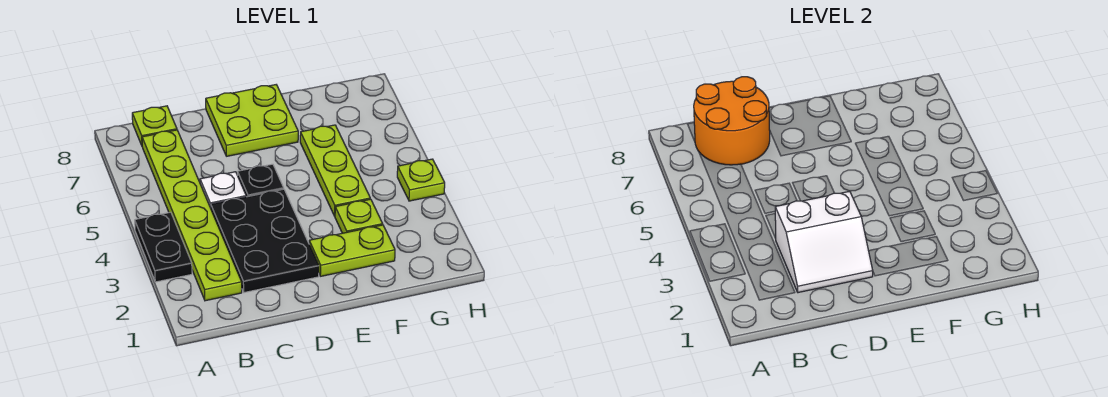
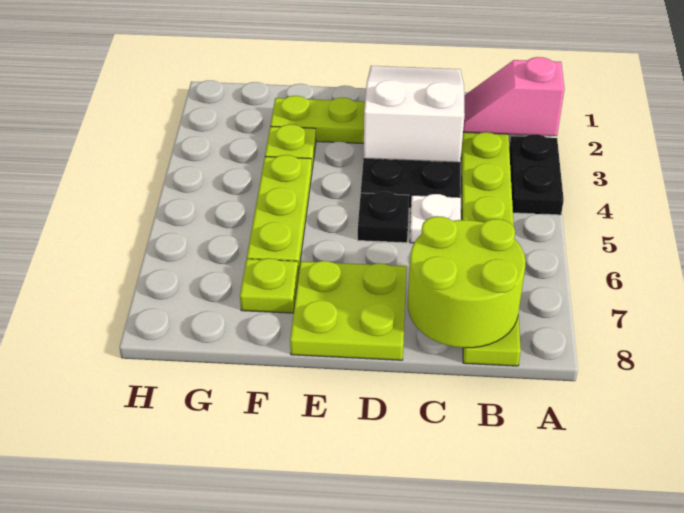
none -> pink 1x2 slope [463,57,565,136]
orange 2x2 round brick [694,77,770,165] -> lime 2x2 round brick [408,216,526,348]
white 2x2 slope [775,191,873,293] -> white 2x3 slope [363,66,465,163]
lime 1x1 plate [397,159,445,201] -> lime 1x1 plate moved to [240,258,298,313]

